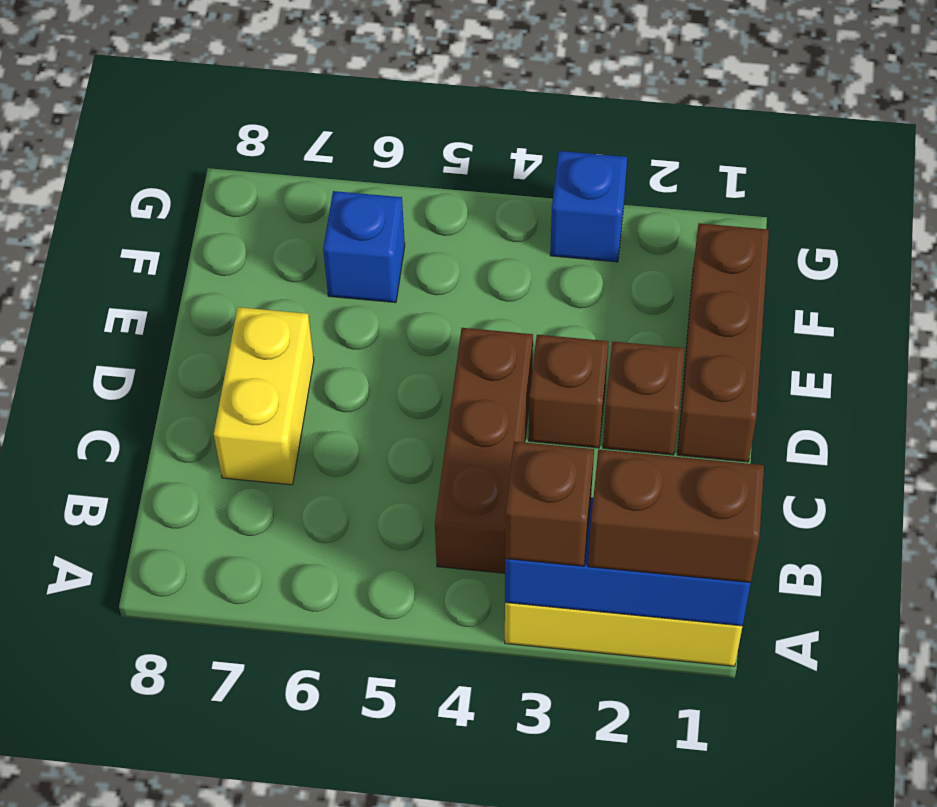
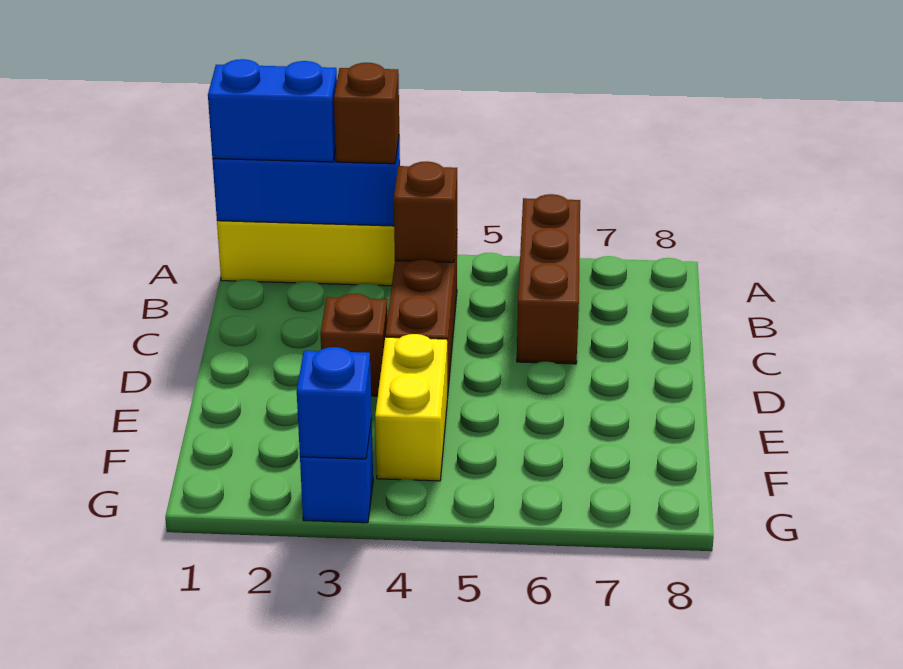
brown 1x2 brick [588,450,764,583] -> blue 1x2 brick [208,59,337,162]
yellow 1x2 brick [214,307,314,485] -> yellow 1x2 brick moved to [375,334,447,481]
brown 1x3 brick [677,223,769,462] -> brown 1x3 brick moved to [517,194,580,364]
brown 1x1 brick [603,342,684,455] -> brown 1x1 brick moved to [394,161,457,262]
blue 1x1 brick [323,191,405,303] -> blue 1x1 brick moved to [297,347,372,459]

